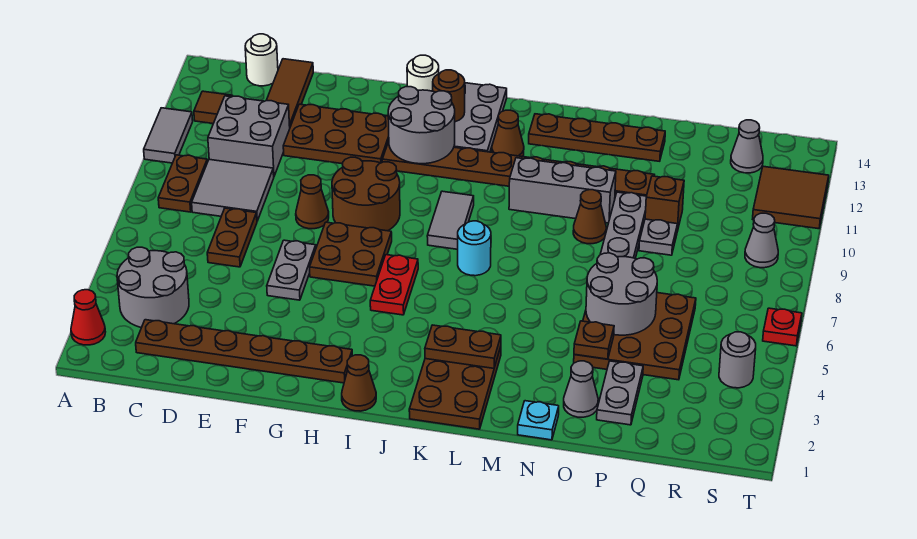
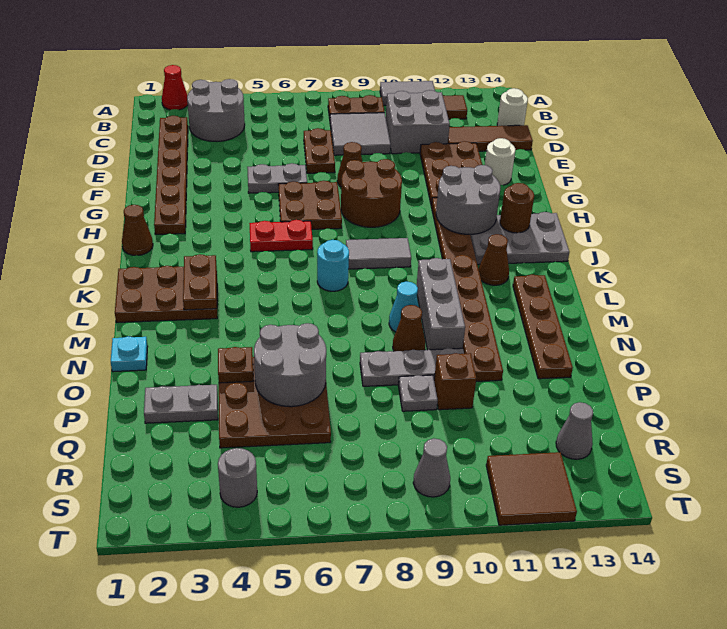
brown 1x2 plate [207,208,257,267] -> brown 1x2 plate turned to [304,128,335,173]
white 1x1 round brick [407,55,439,91] -> white 1x1 round brick moved to [485,138,515,185]
none -> cyan 1x1 cone [389,281,419,332]
grey 1x1 cone [564,361,598,417] -> none
red 1x1 plate [763,308,802,346] -> none

